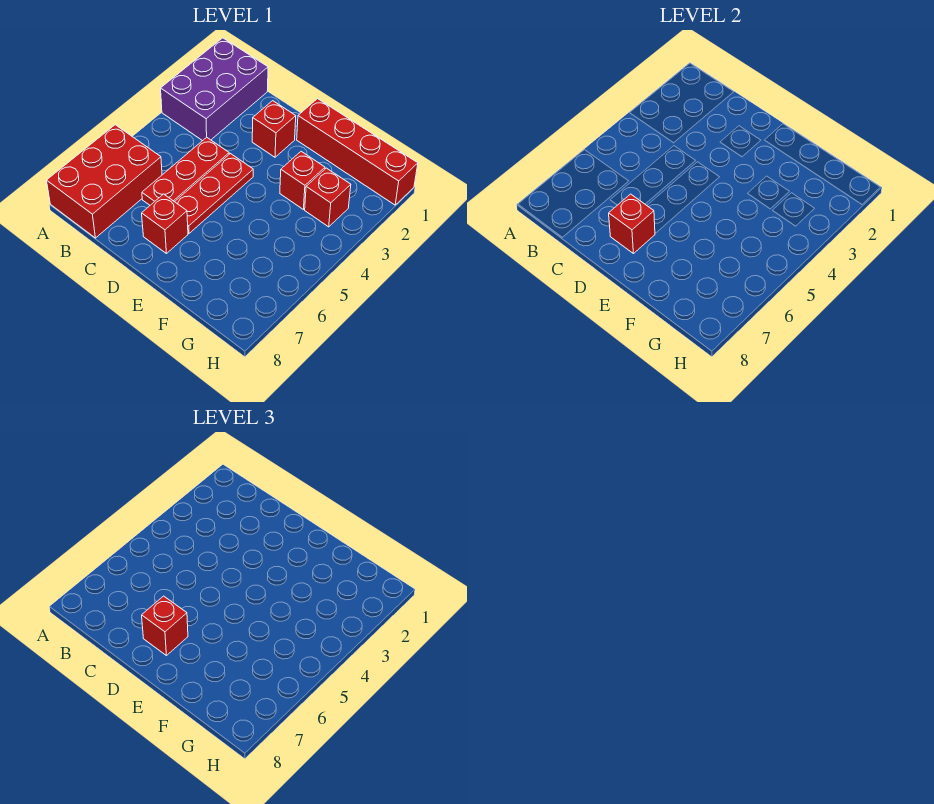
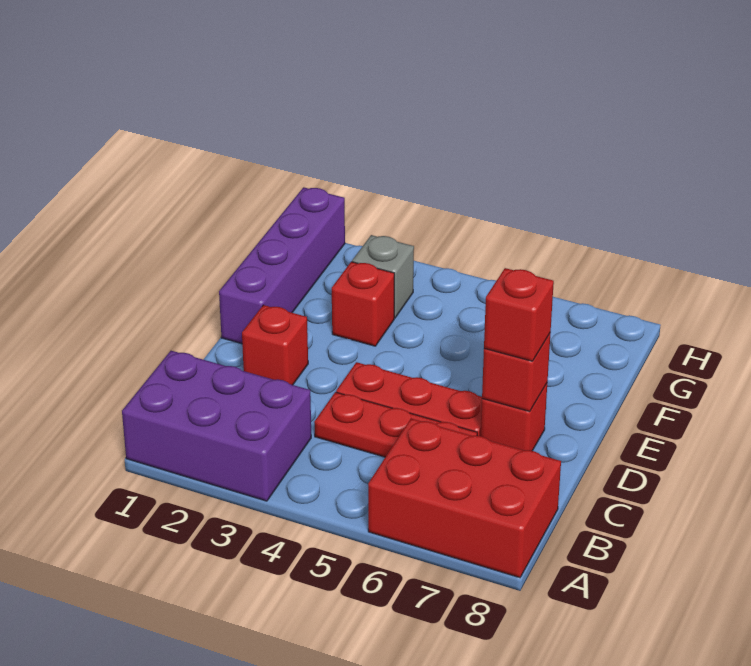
red 1x4 brick [297,99,418,205] -> purple 1x4 brick [219,187,345,344]
red 1x1 brick [305,168,351,227] -> grey 1x1 brick [352,235,414,318]

